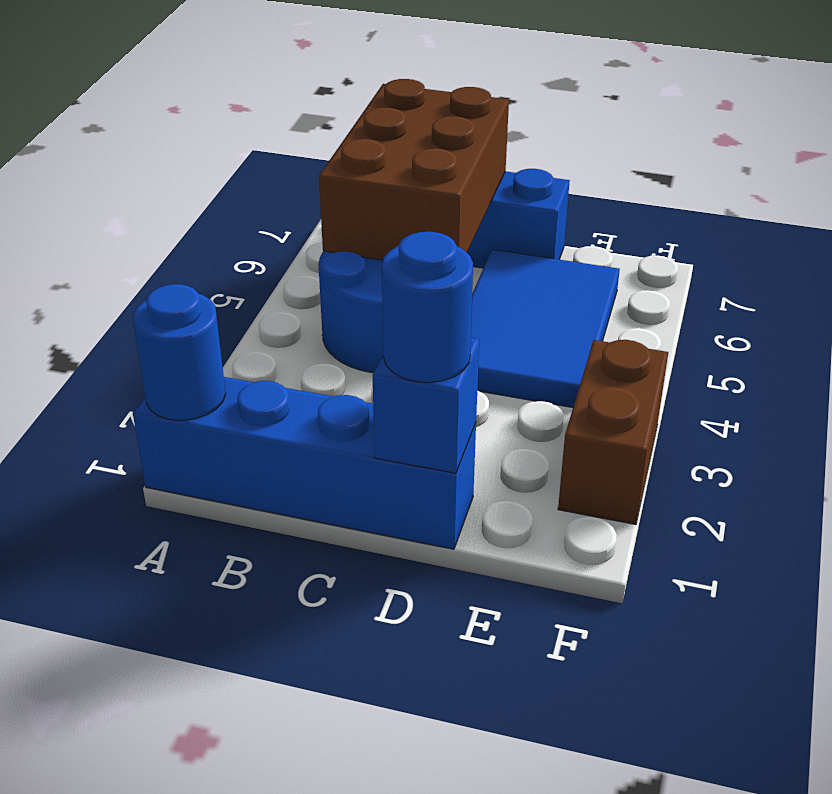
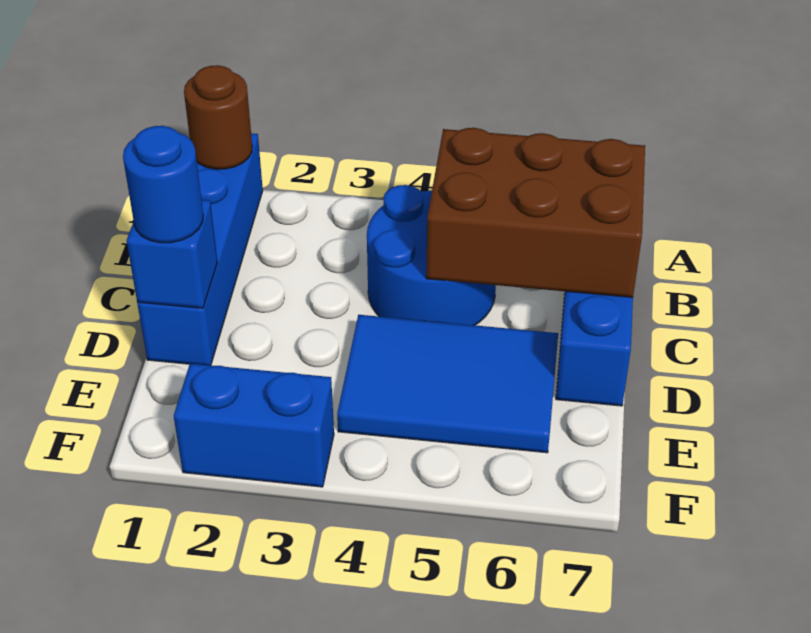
blue 1x1 round brick [133,284,226,420] -> brown 1x1 round brick [184,65,252,169]
brown 1x2 brick [558,340,668,524] -> blue 1x2 brick [174,363,334,487]

